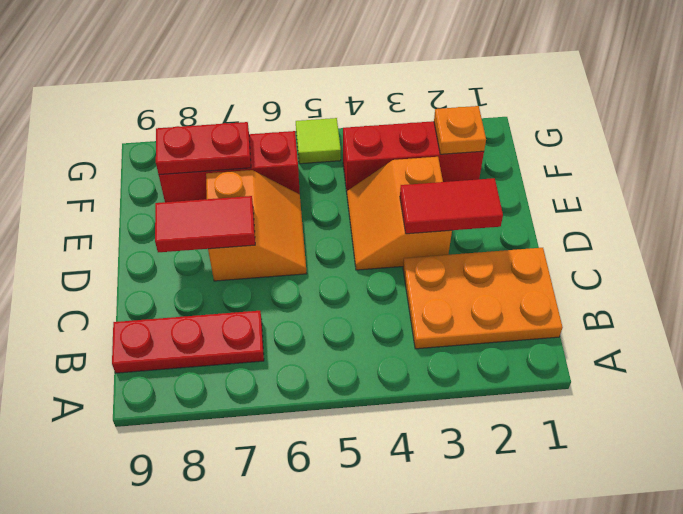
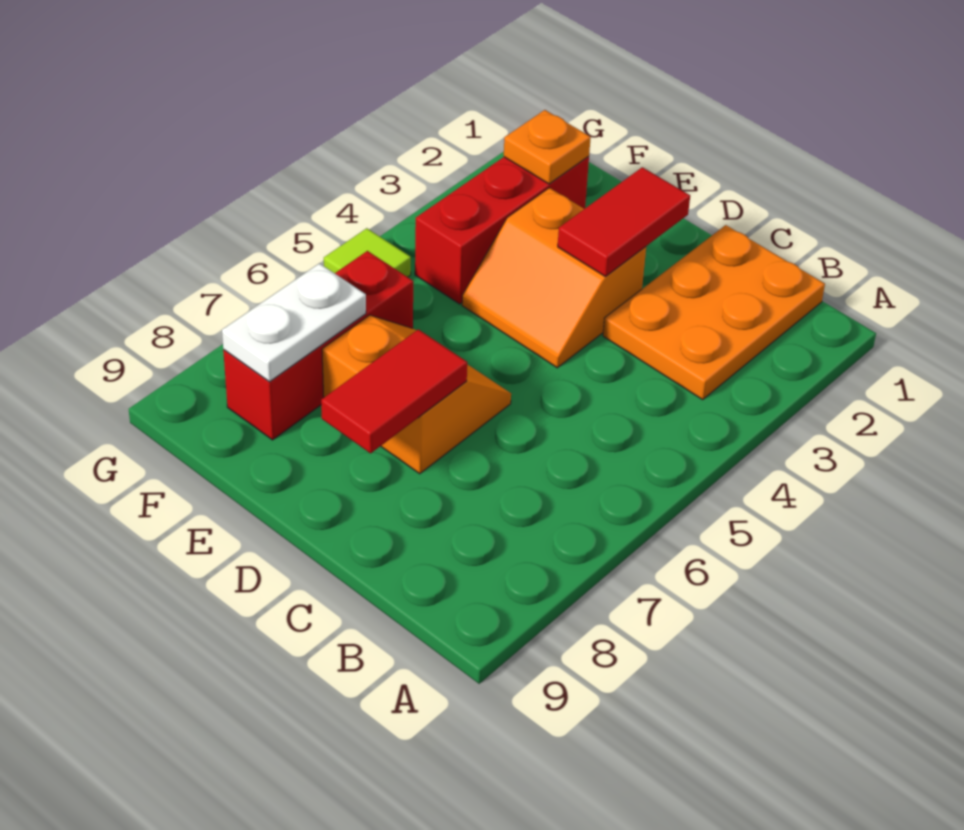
red 1x3 plate [112,311,264,373] -> none
red 1x2 plate [156,122,251,175] -> white 1x2 plate [222,264,366,382]

